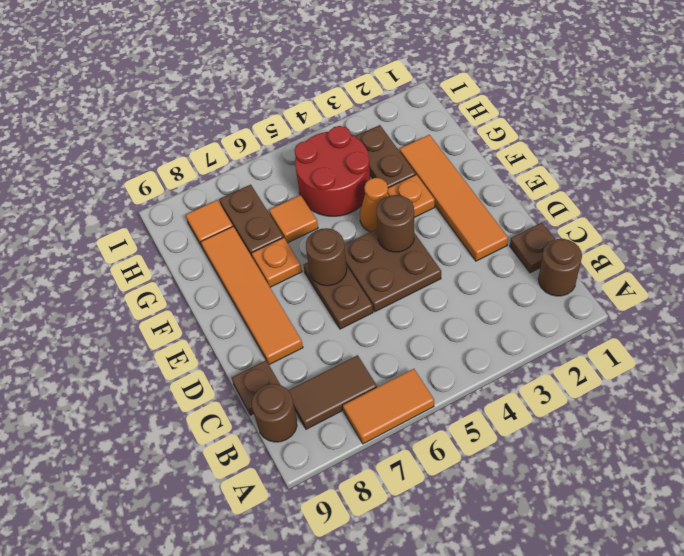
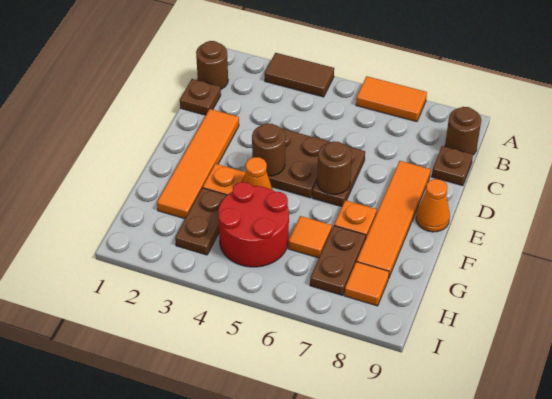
brown 1x2 tile [288,355,377,429] -> brown 1x2 tile moved to [265,53,334,97]
none -> orange 1x1 cone [416,179,450,232]

